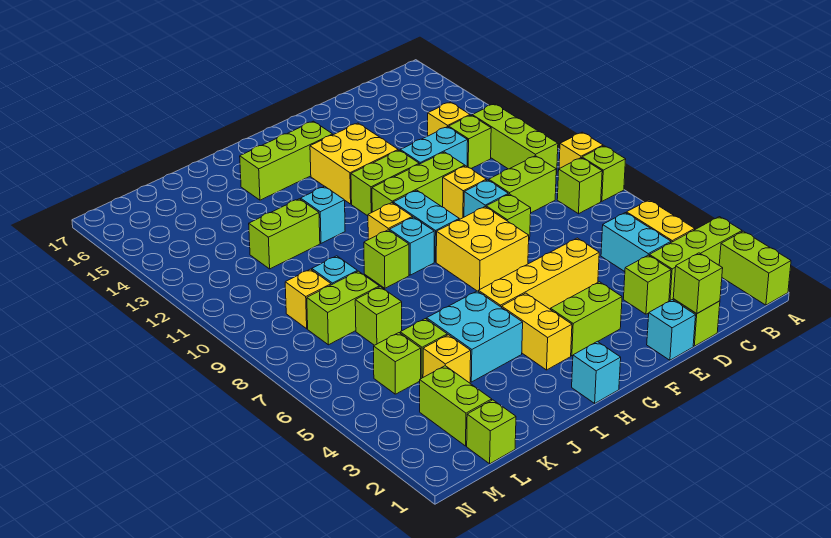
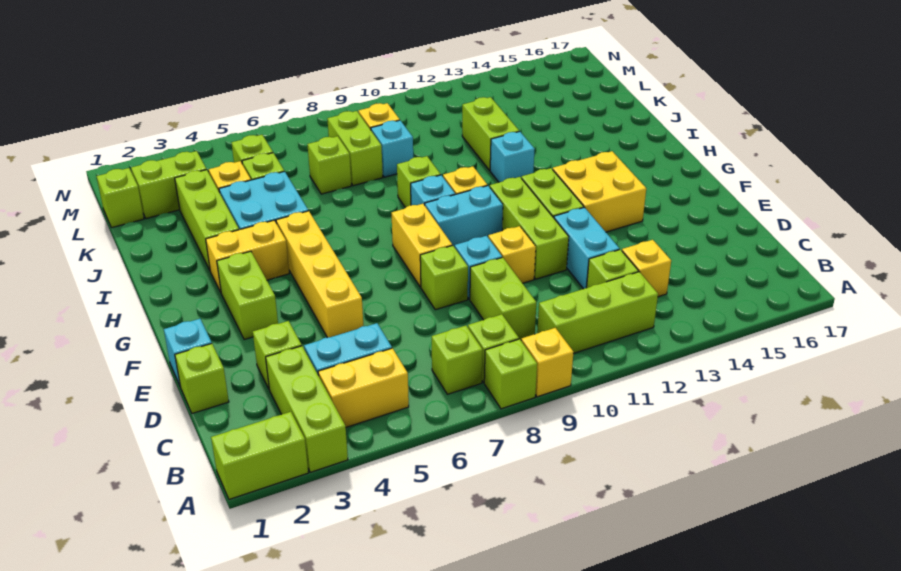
lime 1x1 brick [673,253,723,314] -> lime 1x1 brick moved to [432,326,483,394]
yellow 2x2 brick [436,207,529,292] -> yellow 1x2 brick [391,204,452,287]
lime 1x3 brick [240,121,333,200] -> lime 1x3 brick moved to [175,170,239,270]
cyan 1x1 brick [572,341,621,403] -> none

